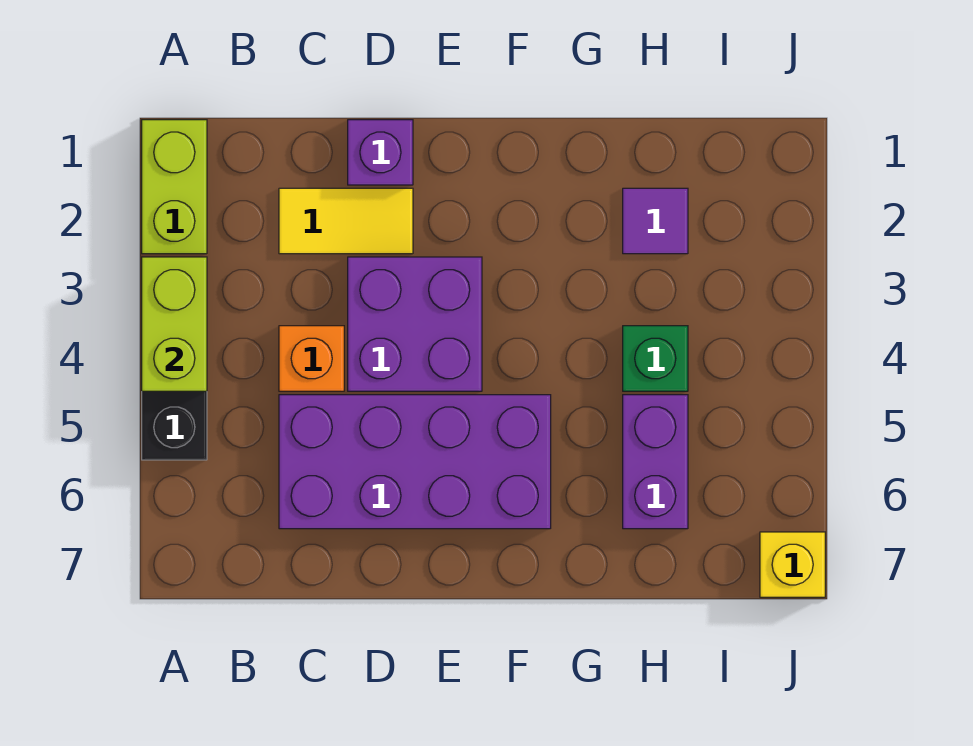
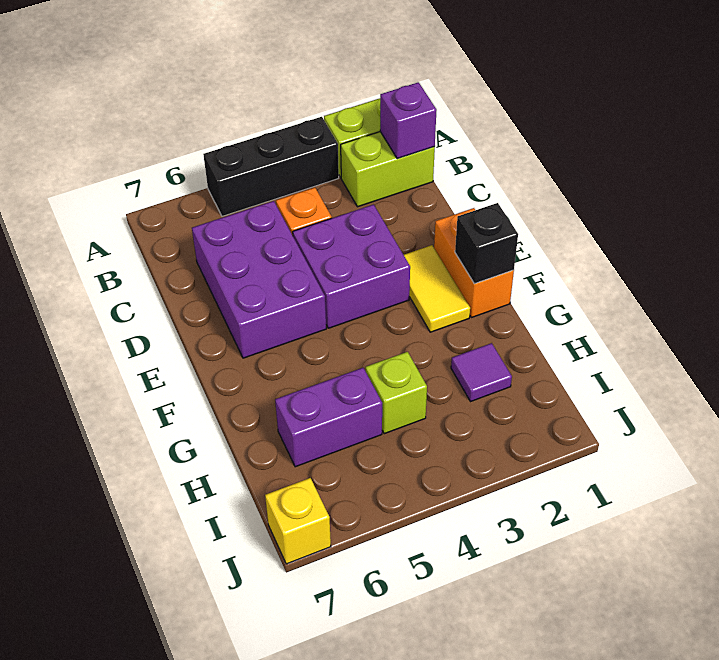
lime 1x2 brick [142,257,207,391] -> lime 1x2 brick moved to [341,132,435,207]
yellow 1x2 tile [279,188,413,254] -> yellow 1x2 tile moved to [404,245,470,332]
purple 2x4 brick [279,395,551,529] -> purple 2x3 brick [192,201,326,358]
purple 1x1 brick [348,120,413,185] -> purple 1x1 brick moved to [380,82,437,159]
none -> orange 1x2 brick [434,208,514,318]
none -> black 1x1 brick [455,203,518,284]
green 1x1 brick [623,326,688,391] -> lime 1x1 brick [366,352,427,434]

